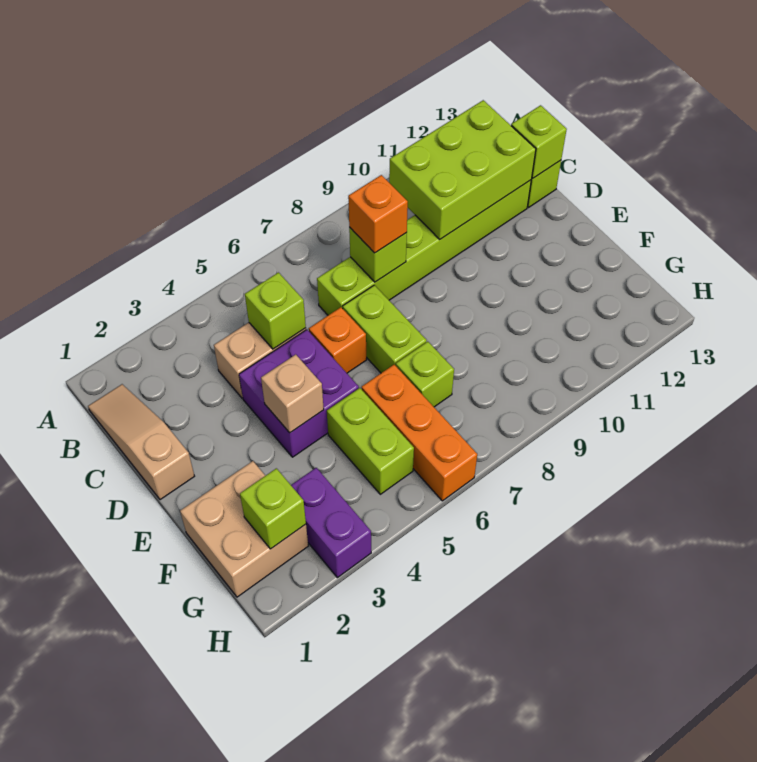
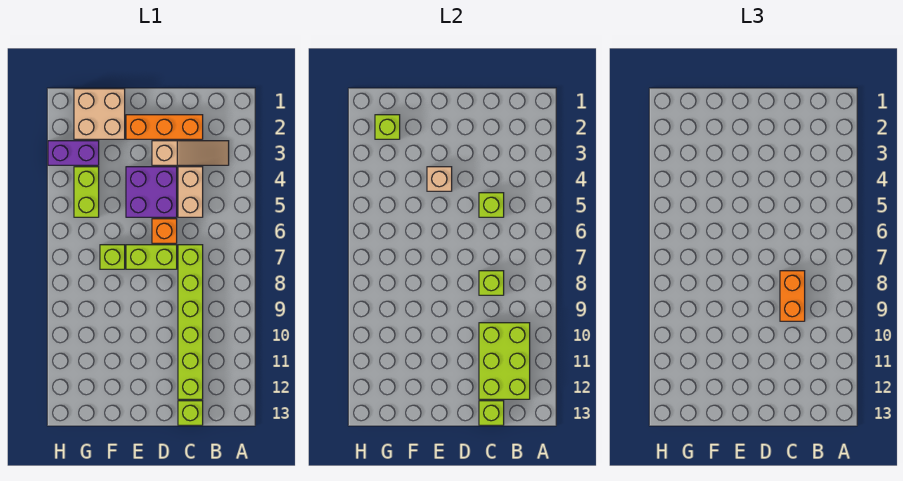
tan 1x3 slope [88,384,194,500] -> tan 1x3 slope moved to [152,141,229,165]
orange 1x1 brick [348,175,408,253] -> orange 1x2 brick [780,271,805,321]
lime 1x2 brick [327,388,414,494] -> lime 1x2 brick turned to [74,167,99,217]
orange 1x3 brick [362,365,477,501] -> orange 1x3 brick moved to [126,115,203,139]

